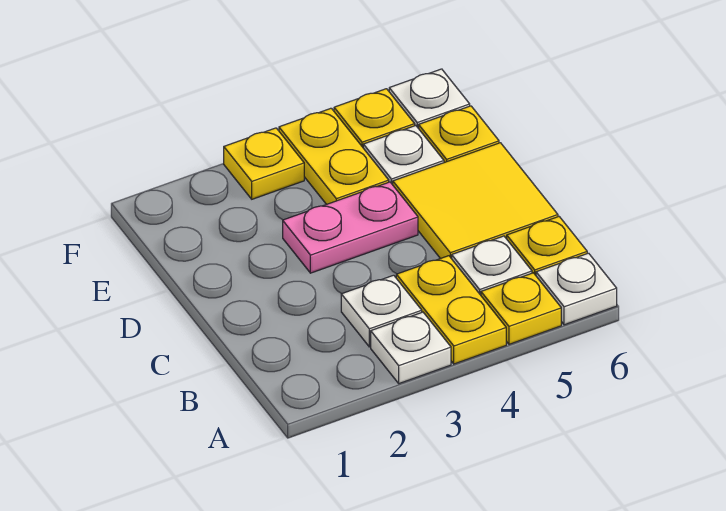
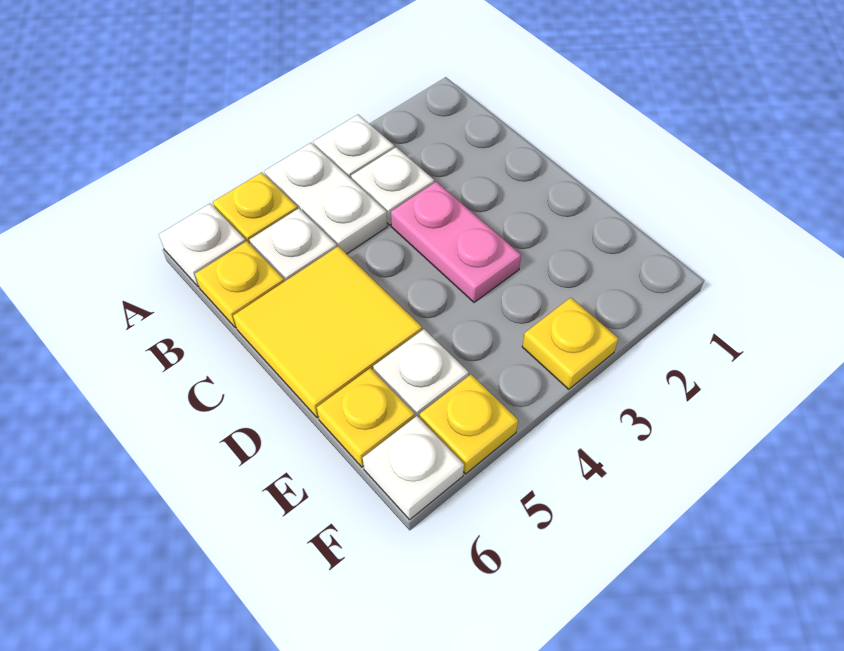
yellow 1x2 plate [396,256,506,364] -> white 1x2 plate [264,143,387,254]
pink 1x2 plate [283,182,418,273] -> pink 1x2 plate turned to [391,182,521,302]
yellow 1x2 plate [279,108,389,204] -> none

